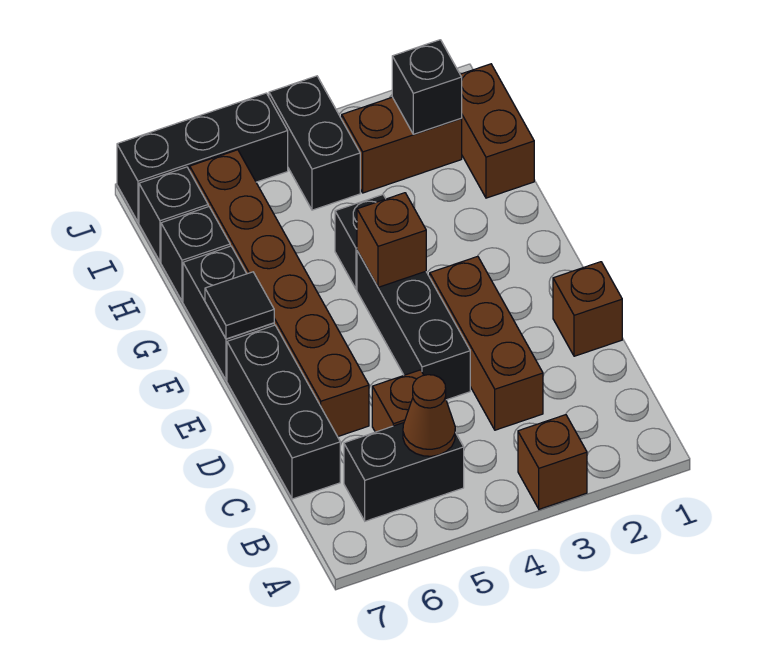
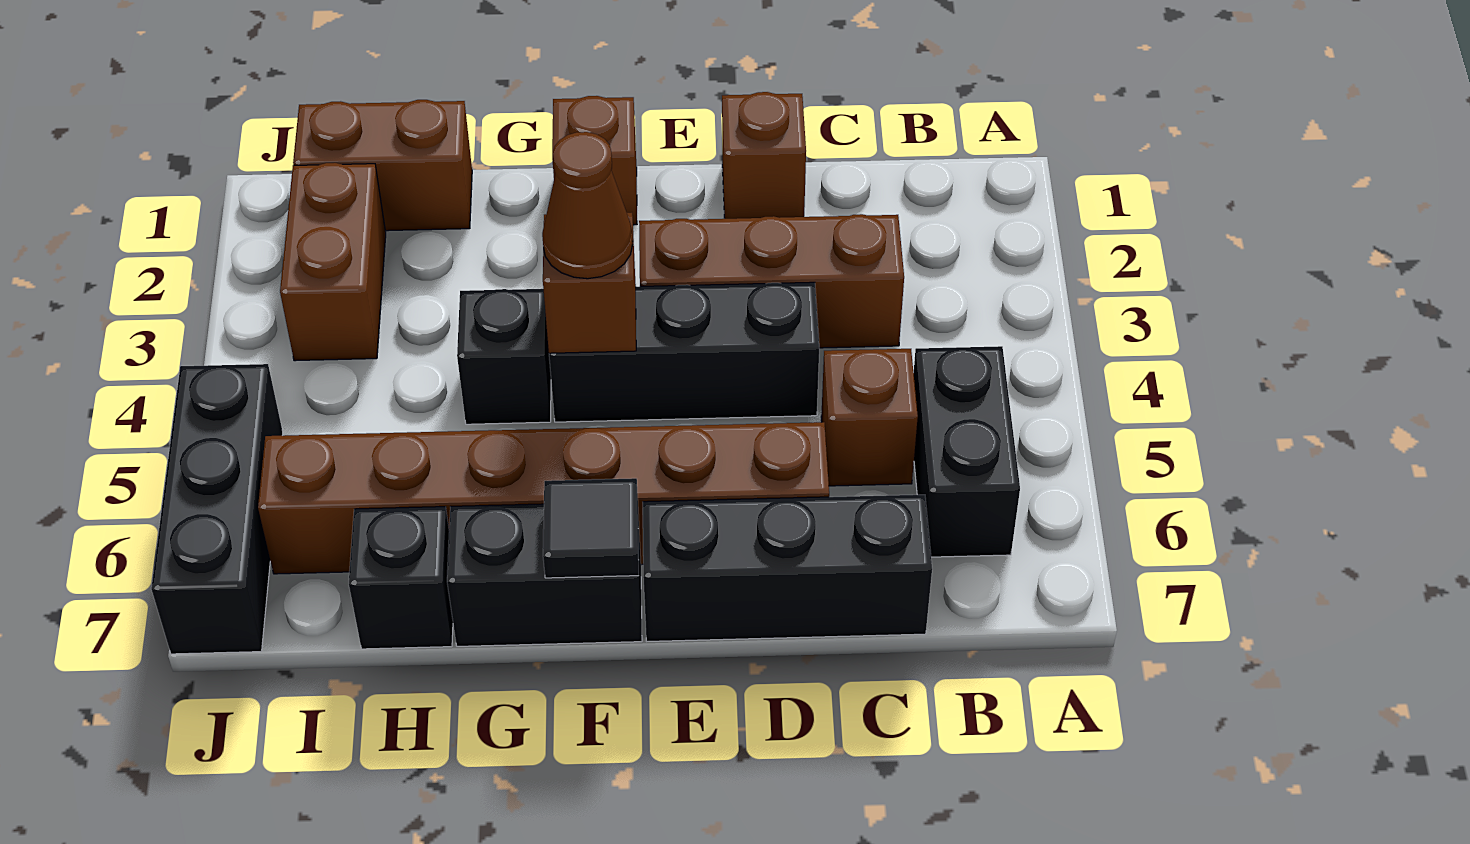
brown 1x1 brick [518,415,587,509] -> brown 1x1 brick moved to [552,96,637,225]
brown 1x1 cone [403,375,455,456] -> brown 1x1 cone moved to [542,132,633,279]
black 1x1 brick [392,40,462,134] -> none
black 1x2 brick [269,76,360,210] -> none
black 1x1 brick [139,167,208,262] -> none

